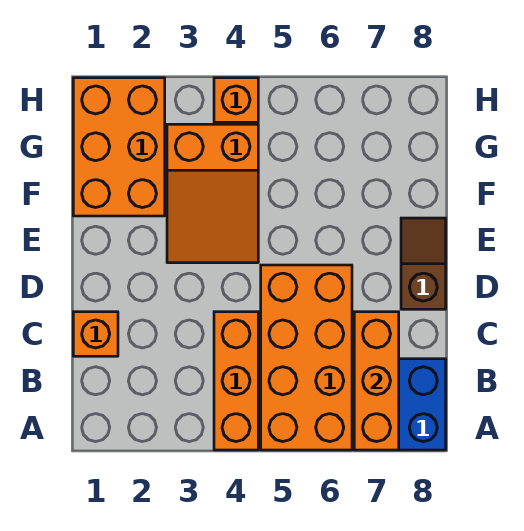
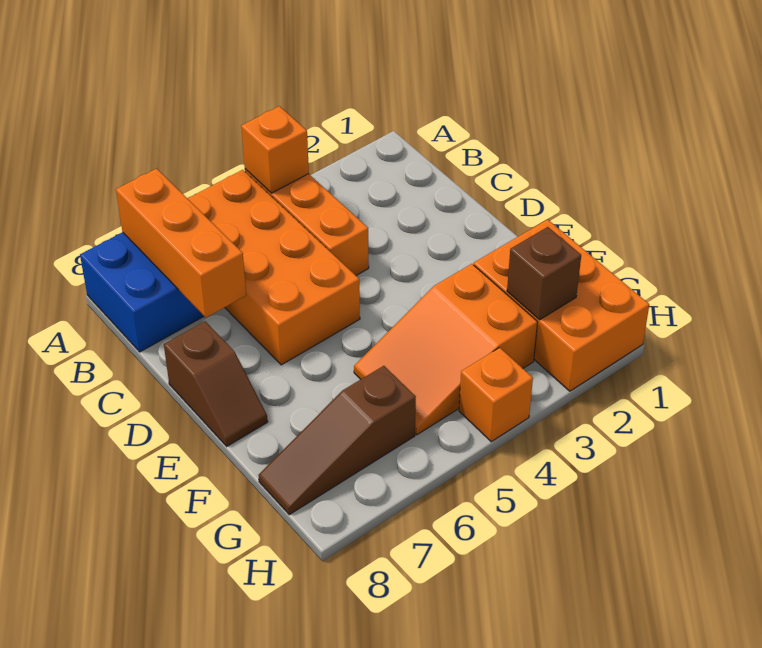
orange 1x1 brick [73,312,118,356] -> orange 1x1 brick moved to [241,106,309,193]
orange 2x3 slope [167,124,258,263] -> orange 2x3 slope turned to [354,264,538,435]
none -> brown 1x1 brick [507,227,581,320]
none -> brown 1x3 slope [258,366,416,515]

